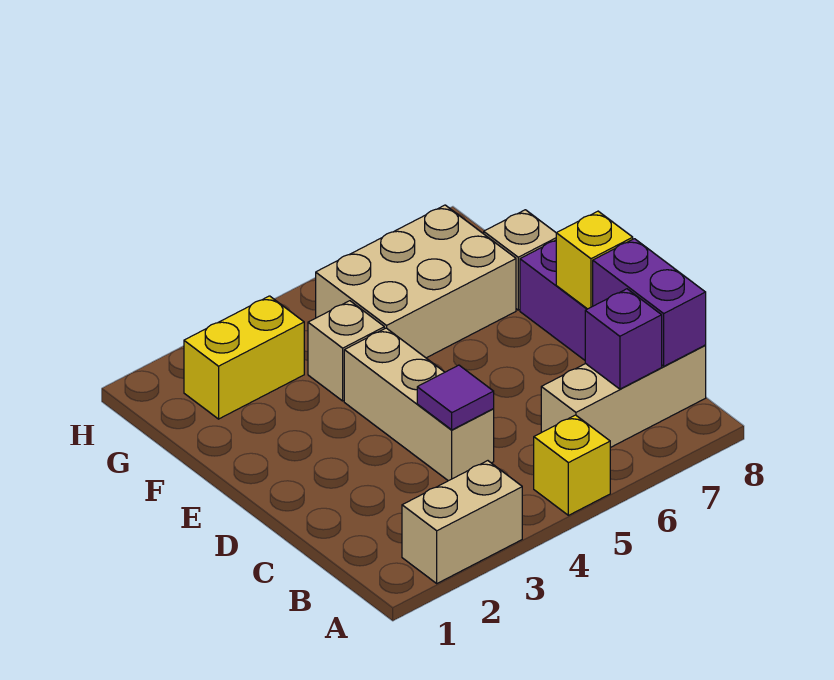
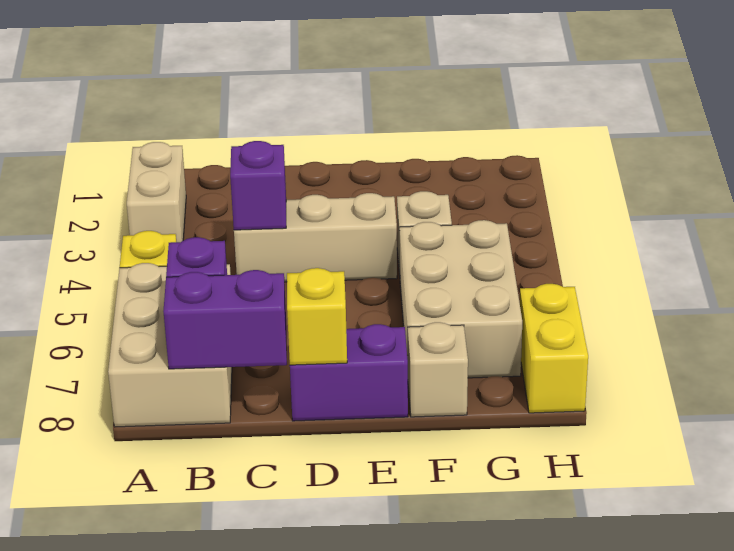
tan 1x3 brick [541,345,706,448] -> tan 2x3 brick [108,263,232,427]
purple 1x1 tile [417,365,494,430] -> purple 1x1 brick [230,141,286,230]
yellow 1x2 brick [184,296,304,419] -> yellow 1x2 brick moved to [520,284,588,413]

